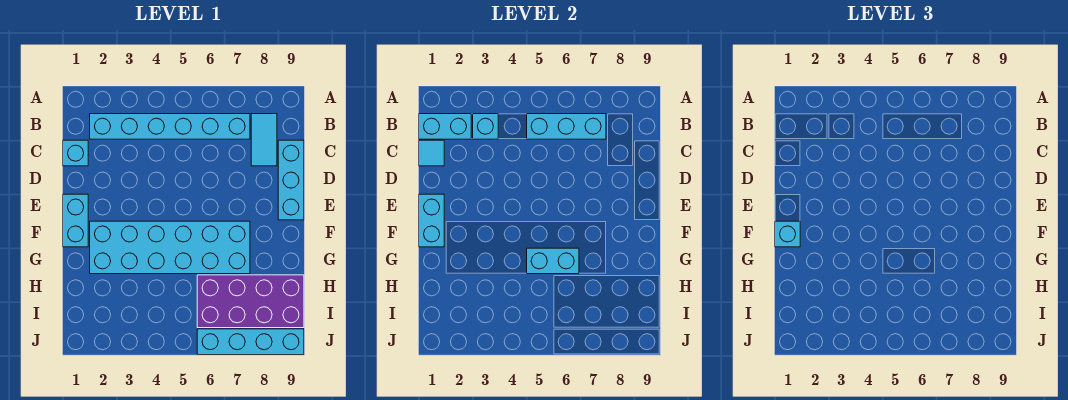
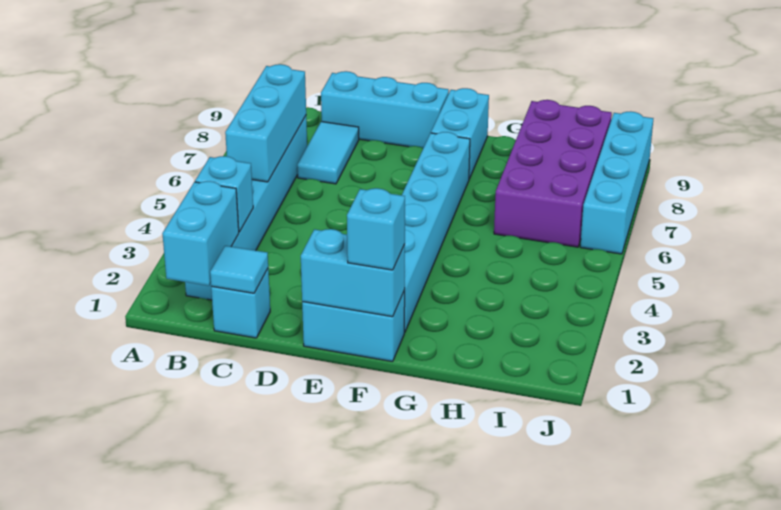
cyan 1x2 tile [251,114,277,166] -> cyan 1x2 tile turned to [297,121,359,184]
cyan 2x6 brick [90,221,250,274] -> cyan 1x6 brick [402,132,470,333]
cyan 1x2 brick [527,248,579,274] -> cyan 1x2 brick moved to [431,88,489,179]

